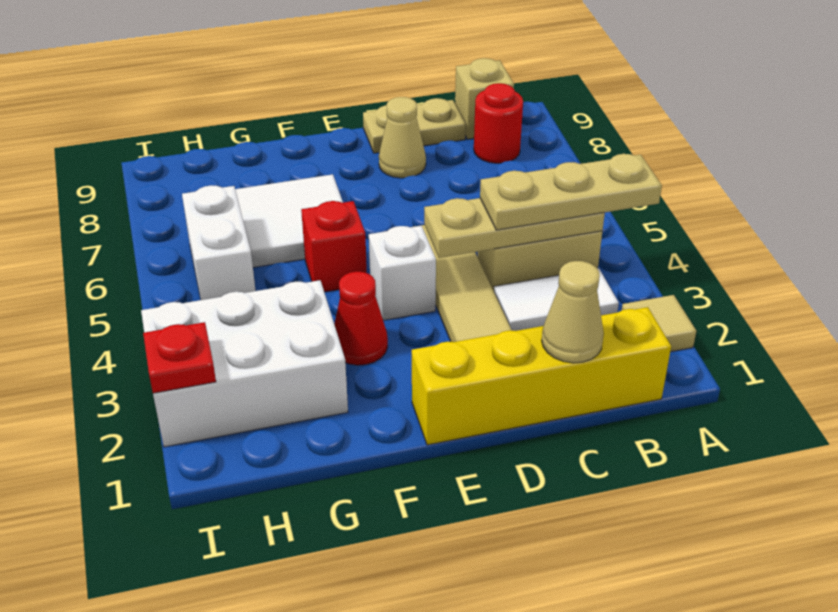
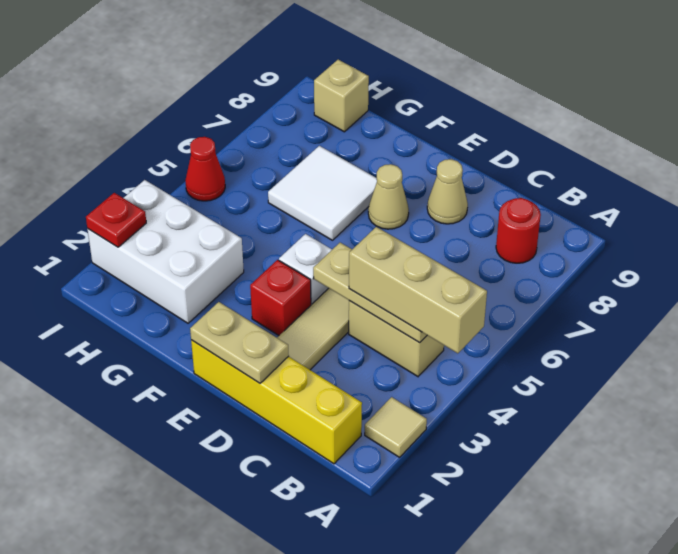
tan 1x3 plate [480,154,662,230] -> tan 1x3 brick [349,227,487,353]
white 1x2 tile [494,268,619,331] -> none
tan 1x1 brick [455,58,514,139] -> tan 1x1 brick moved to [314,60,369,132]
tan 1x1 cone [542,261,604,363] -> tan 1x1 cone moved to [368,164,409,229]
tan 1x2 plate [363,98,466,153] -> tan 1x2 plate moved to [190,302,289,383]
red 1x1 cone [334,272,388,365] -> red 1x1 cone moved to [185,137,225,201]
red 1x1 brick [301,201,367,292] -> red 1x1 brick moved to [250,260,311,335]
white 1x2 brick [182,185,256,300] -> none

